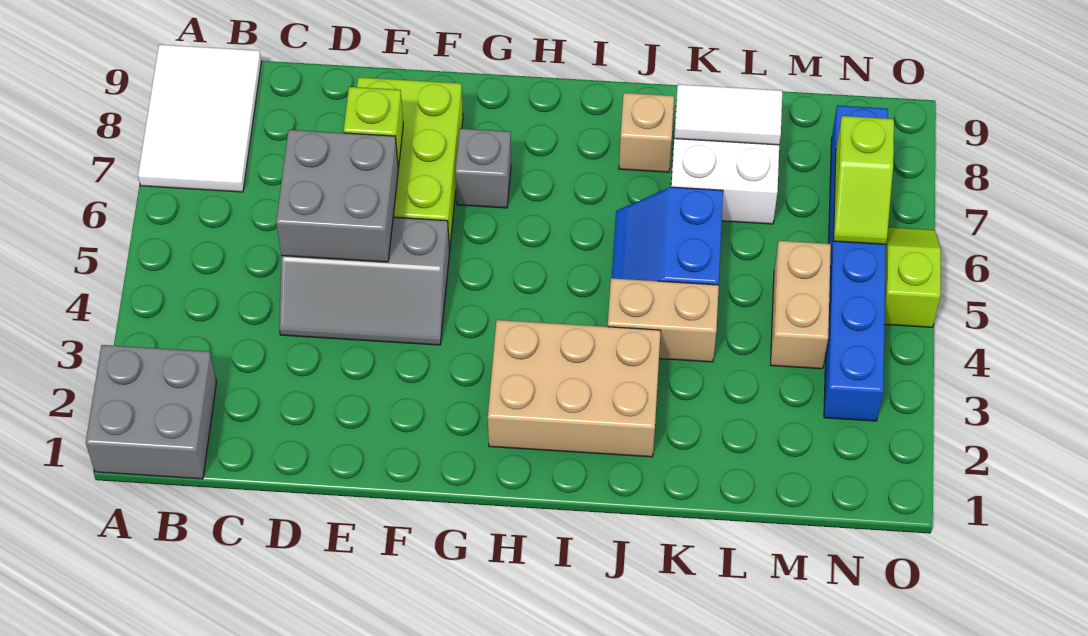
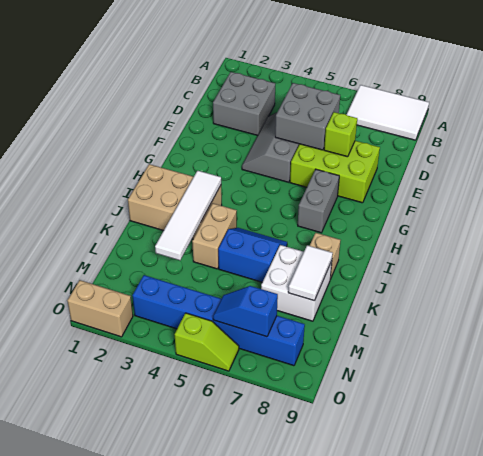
grey 2x2 brick [86,345,217,479] -> grey 2x2 brick moved to [213,72,275,136]
grey 1x1 brick [455,129,511,208] -> grey 1x2 brick [298,169,339,233]
tan 2x3 brick [488,320,661,457] -> tan 2x3 brick turned to [128,164,222,239]
none -> white 1x4 tile [155,171,221,260]
tan 1x2 brick [771,241,831,369] -> tan 1x2 brick moved to [67,280,133,337]
lime 1x2 slope [833,116,894,245] -> blue 1x2 slope [213,286,278,337]

